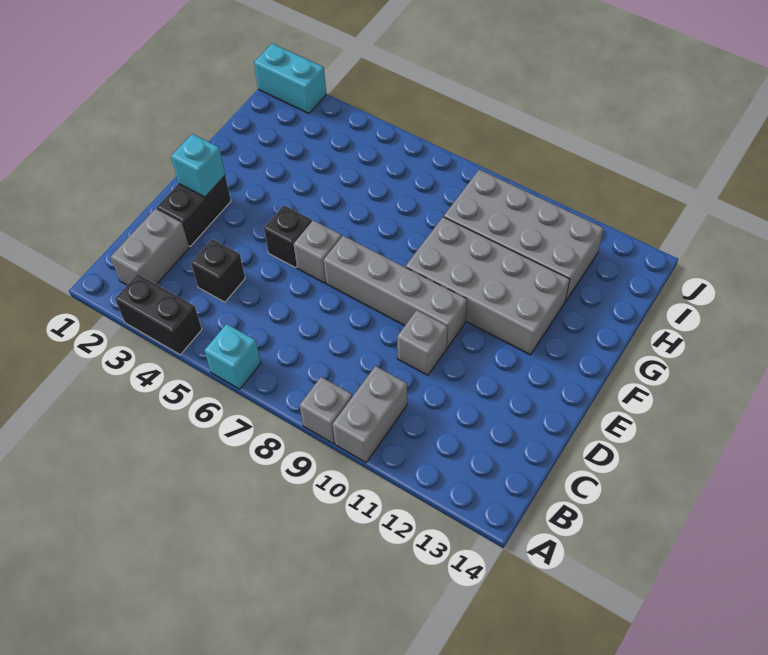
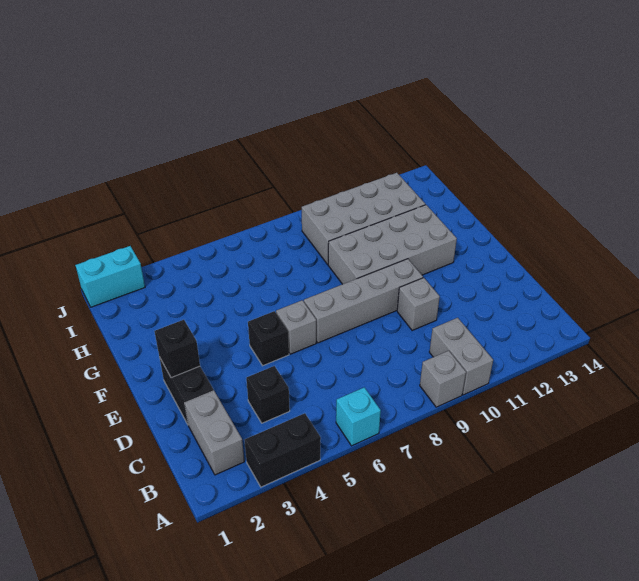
cyan 1x1 brick [171,134,225,197] -> black 1x1 brick [155,320,200,378]

